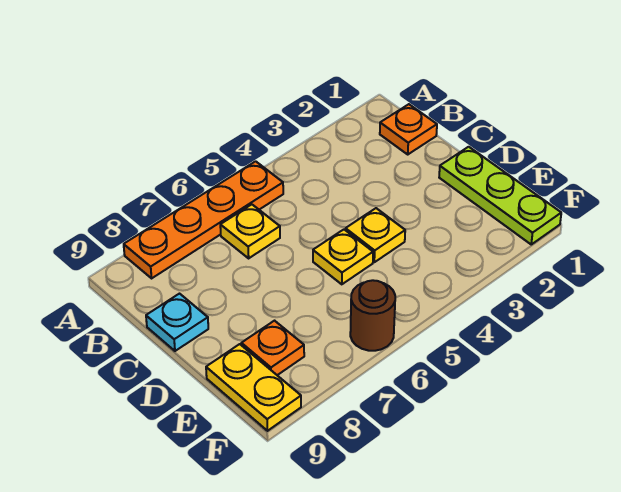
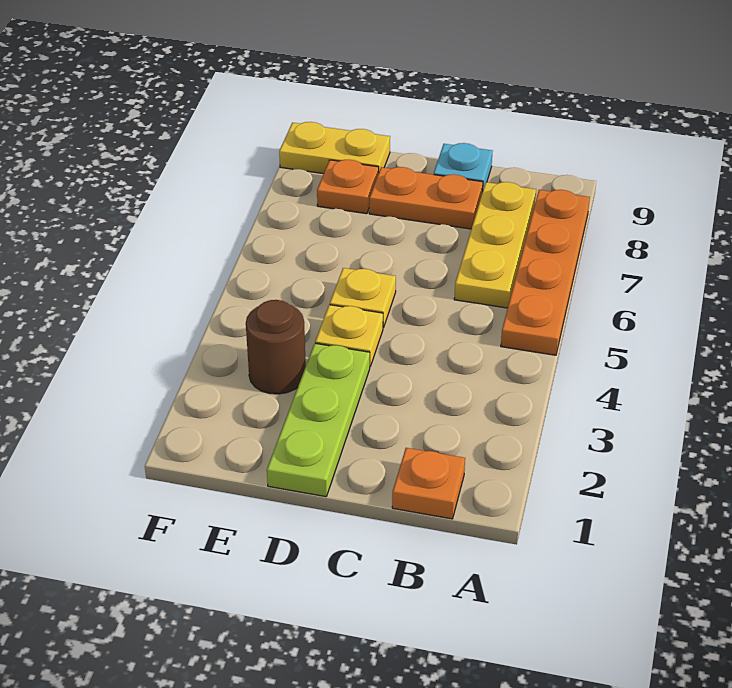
yellow 1x1 plate [220,204,280,258] -> yellow 1x3 plate [454,182,536,308]
none -> orange 1x2 plate [369,167,483,229]
lime 1x3 plate [439,147,561,244] -> lime 1x3 plate turned to [267,343,370,497]
brown 1x1 round brick [350,280,395,351] -> brown 1x1 round brick moved to [246,300,306,394]

